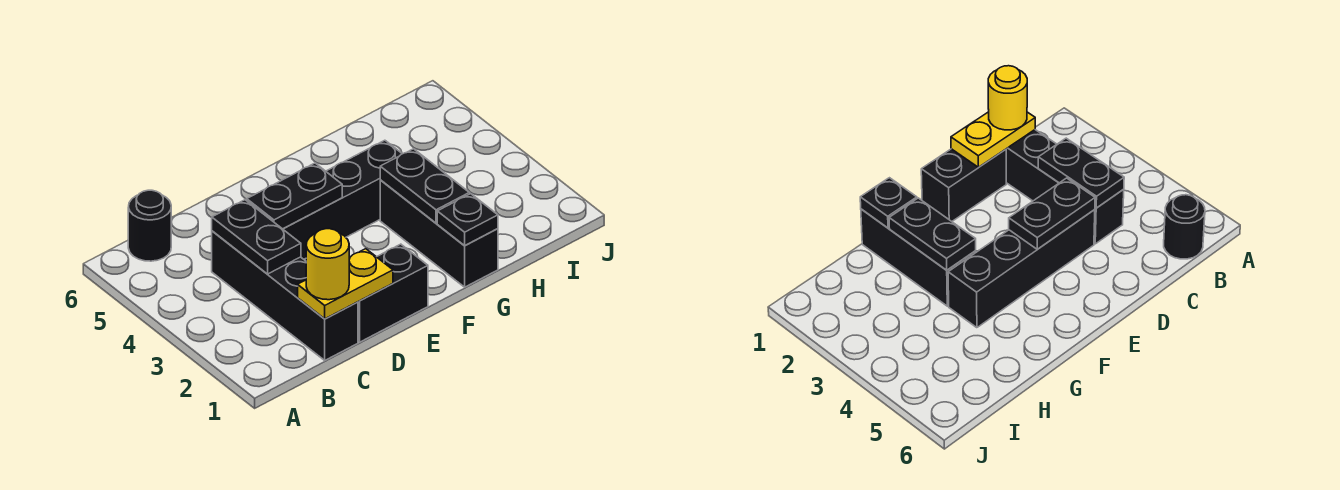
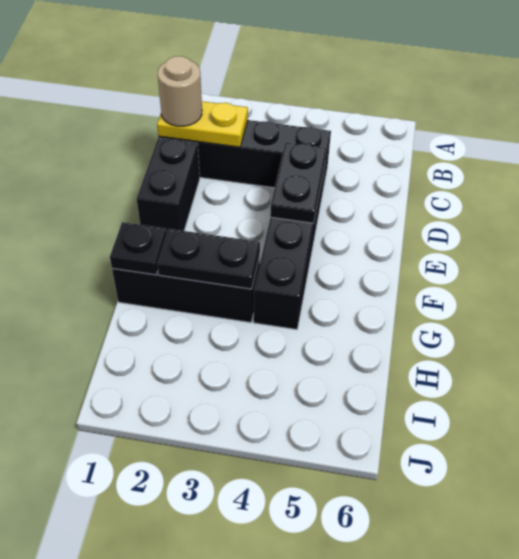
black 1x1 round brick [128,190,171,261] -> none
yellow 1x2 plate [298,249,393,319] -> yellow 1x2 plate turned to [157,101,248,147]
yellow 1x1 round brick [306,229,349,300] -> tan 1x1 round brick [158,56,202,126]
black 1x2 plate [212,200,301,274] -> none

